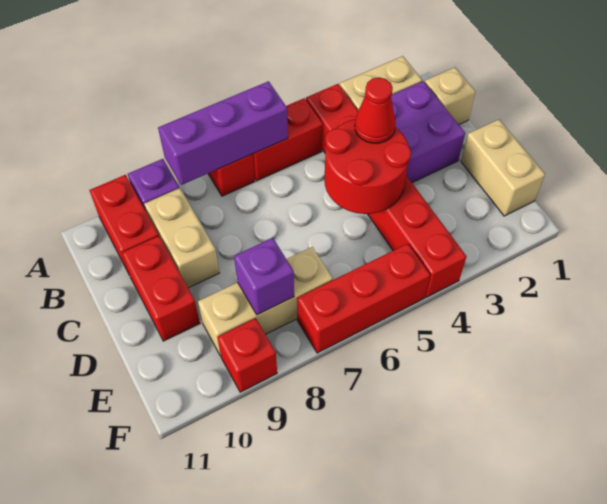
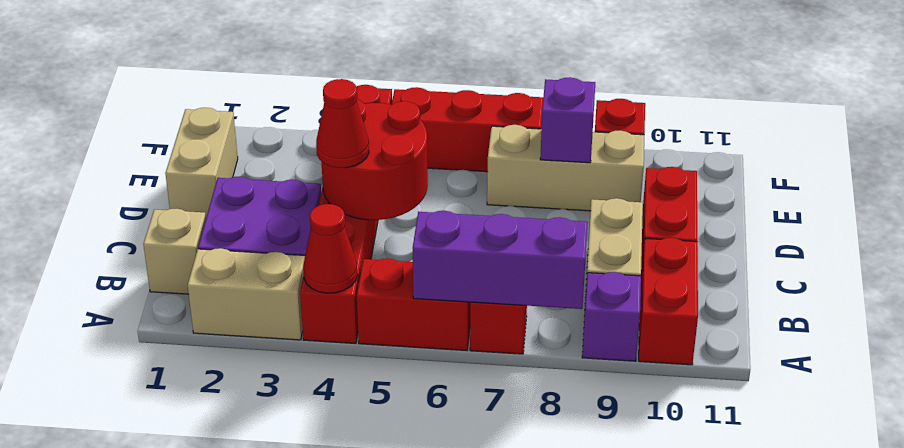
none -> red 1x1 cone [303,204,357,293]

